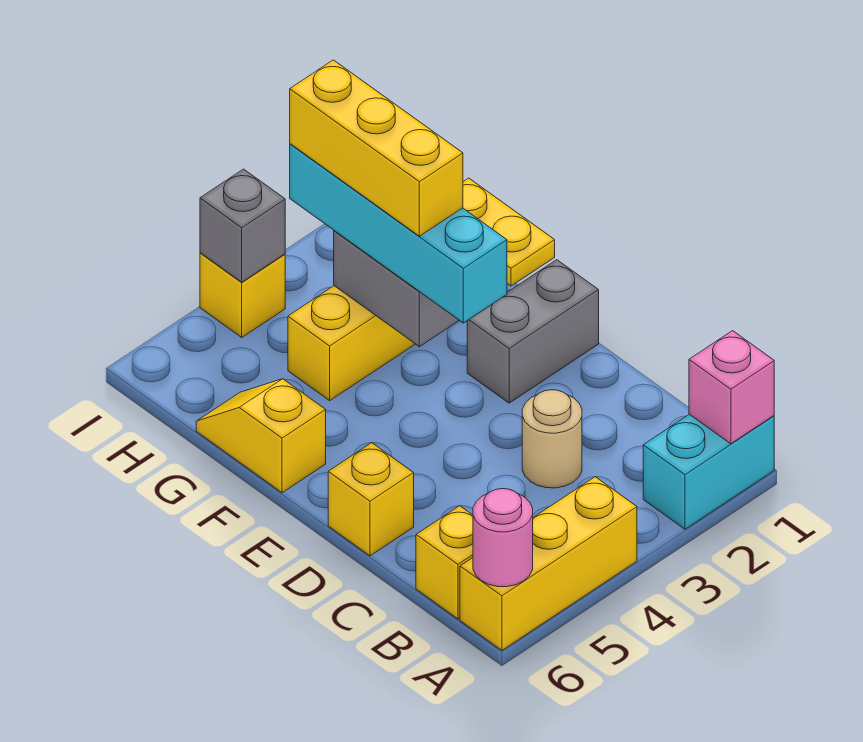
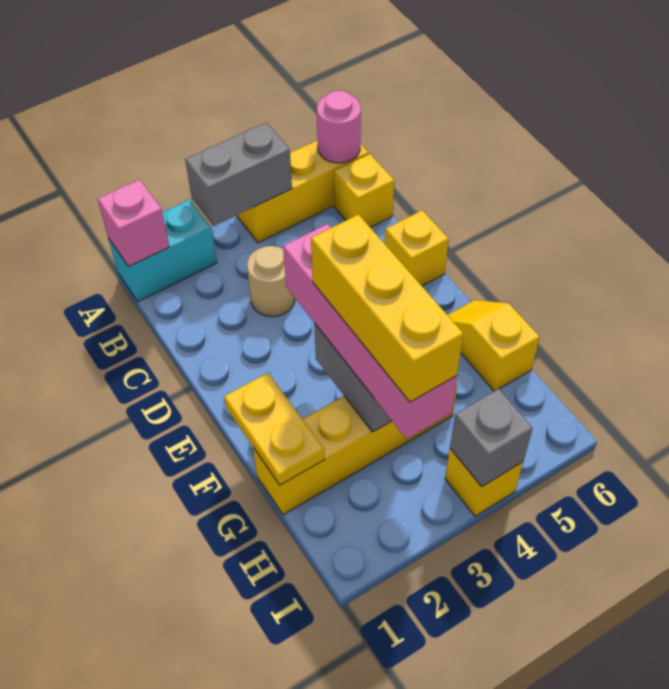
grey 1x2 brick [467,260,599,403] -> grey 1x2 brick moved to [185,123,292,226]
cyan 1x4 brick [290,144,507,323] -> pink 1x4 brick [283,224,457,439]
yellow 1x2 slope [196,379,326,493] -> yellow 1x2 slope turned to [448,300,540,391]

